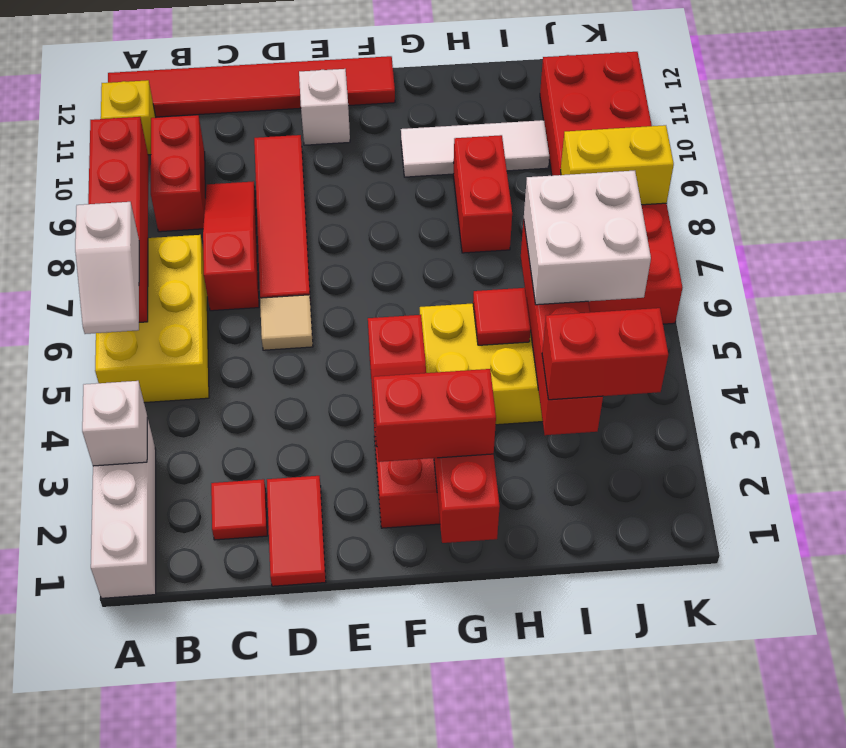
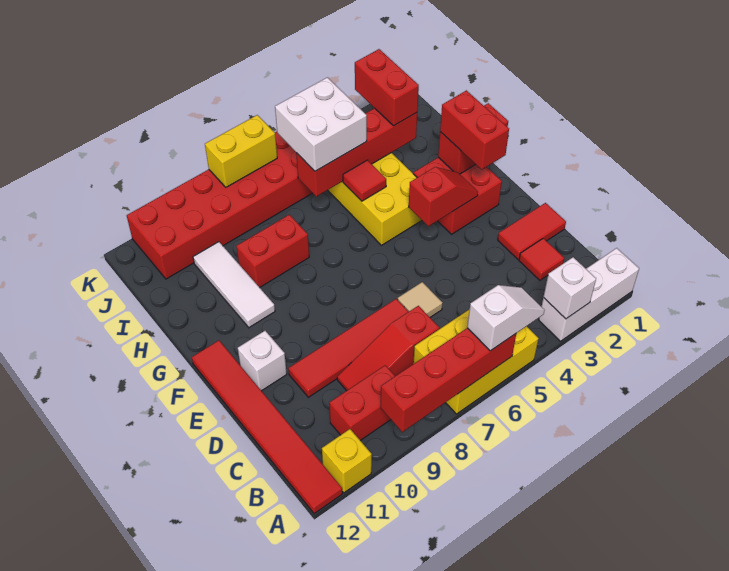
yellow 1x2 brick [561,125,674,205] -> yellow 1x2 brick turned to [205,115,277,187]

